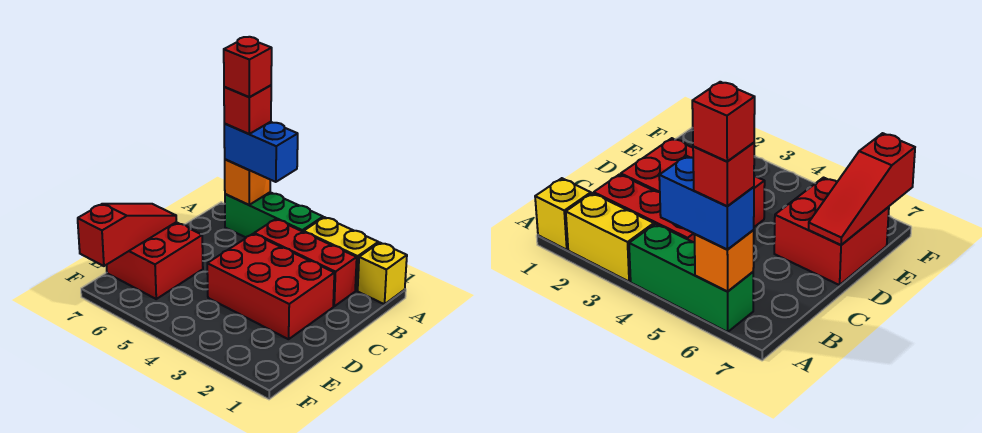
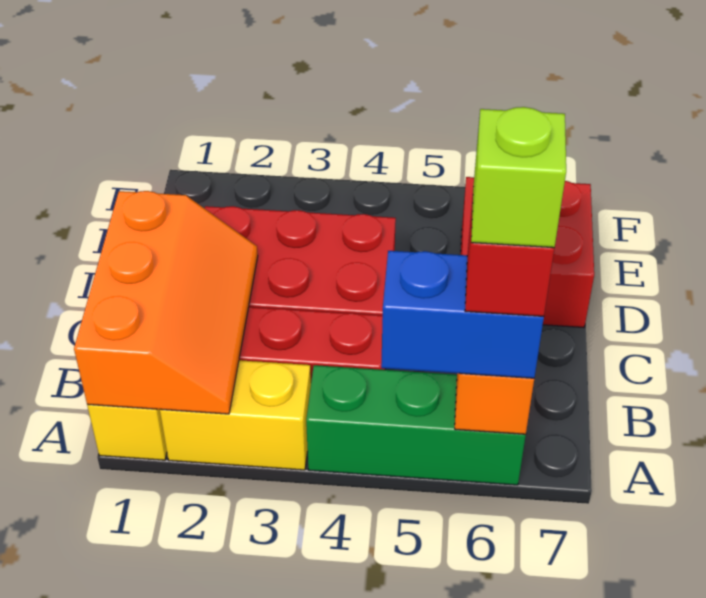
none -> orange 2x3 slope [74,191,258,414]
red 1x1 brick [224,37,272,97] -> lime 1x1 brick [471,107,566,248]
red 1x3 slope [78,204,176,266] -> none

